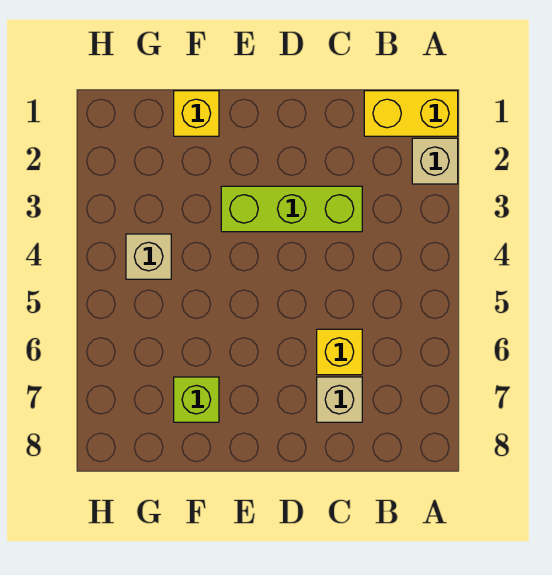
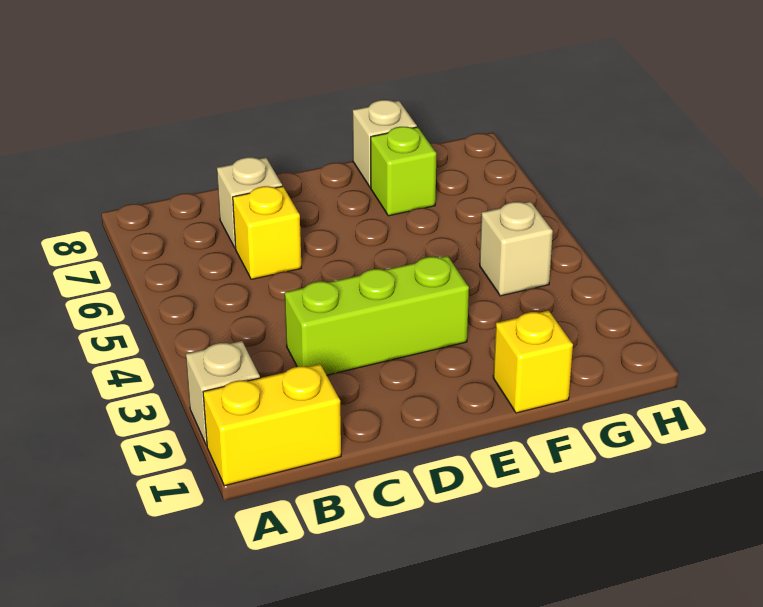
none -> tan 1x1 brick [353,100,417,187]

